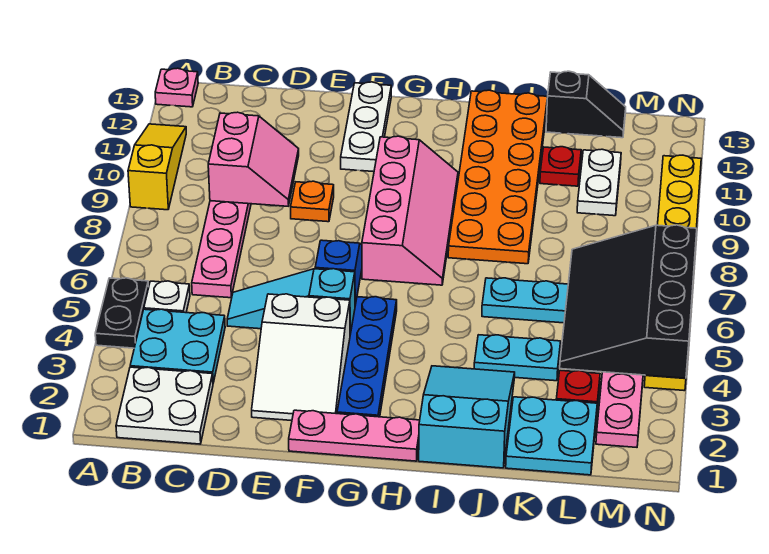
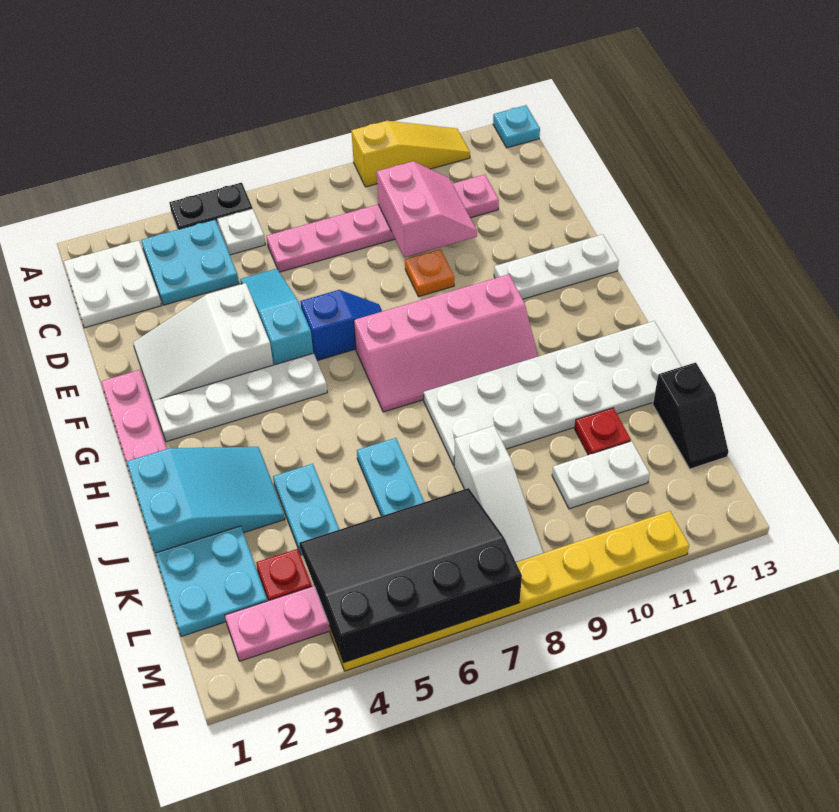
pink 1x1 plate [155,68,198,107] -> cyan 1x1 plate [493,105,540,148]
pink 2x2 slope [208,112,299,206] -> pink 2x2 slope turned to [377,161,477,258]
blue 1x4 plate [337,297,397,417] -> white 1x4 plate [153,353,327,442]
orange 2x6 plate [448,90,548,264] -> white 2x6 plate [424,321,682,465]
none -> white 1x3 slope [454,426,543,562]

